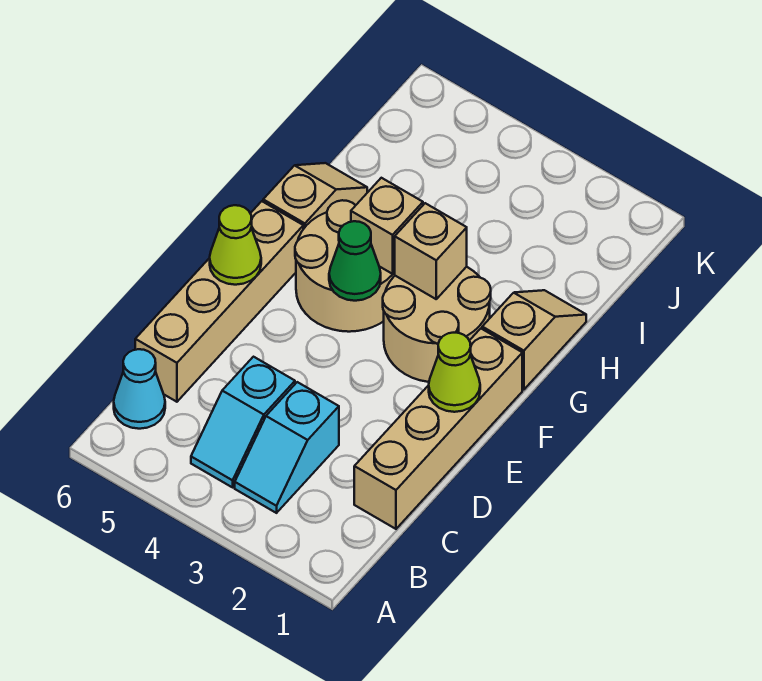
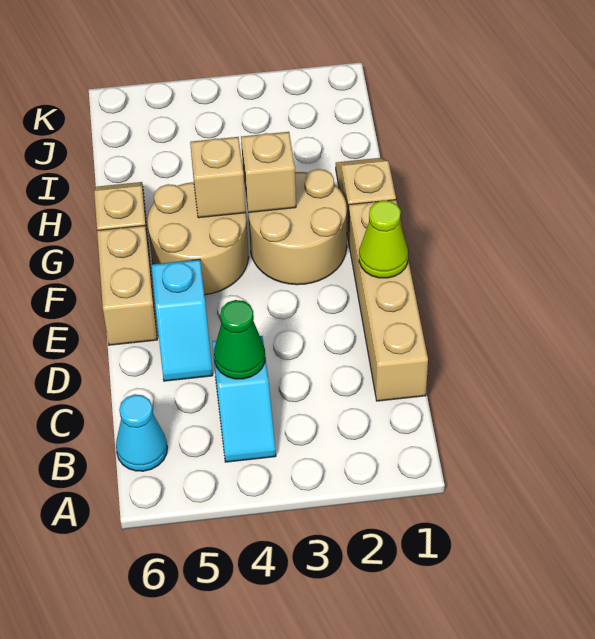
cyan 1x2 slope [235,382,339,513] -> cyan 1x2 slope moved to [152,259,213,381]
tan 1x4 brick [135,201,303,402] -> tan 1x2 brick [97,225,157,345]
lime 1x1 cone [210,205,261,285] -> none
green 1x1 cone [329,221,381,301] -> green 1x1 cone moved to [214,300,265,379]

